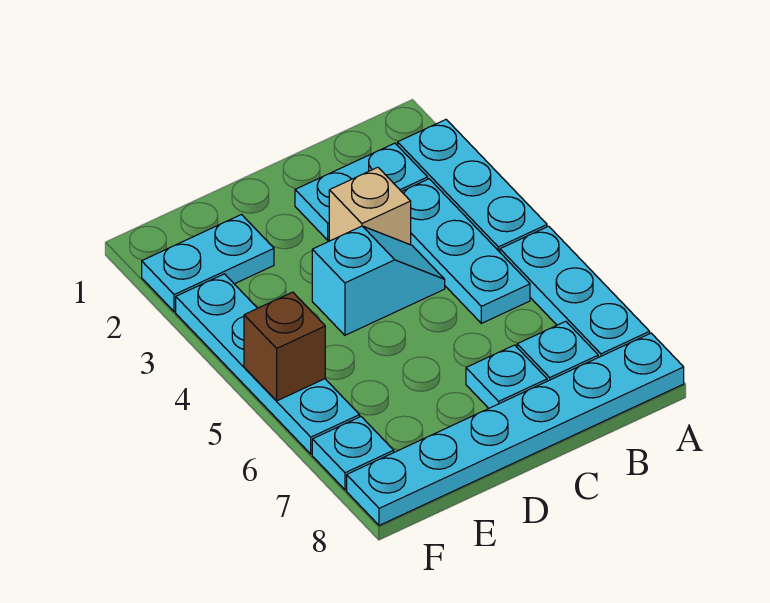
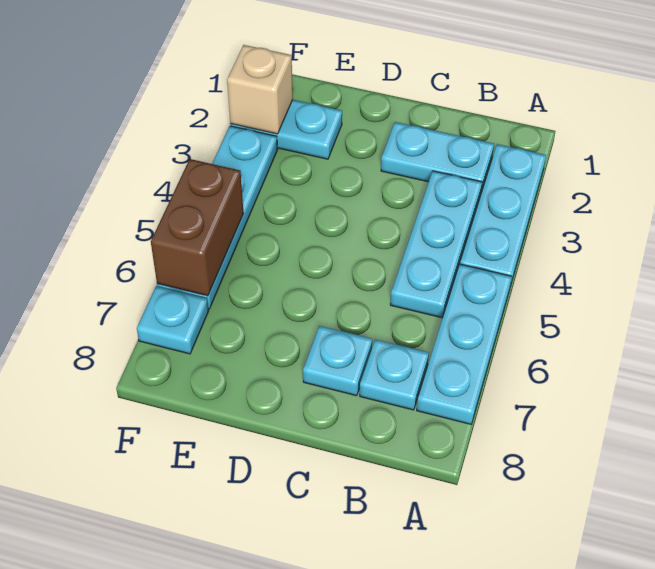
cyan 1x6 plate [347,333,684,525] -> none
tan 1x1 brick [329,167,411,245] -> tan 1x1 brick moved to [227,45,293,134]
cyan 1x2 slope [312,226,445,335] -> none
brown 1x1 brick [244,292,325,401] -> brown 1x2 brick [151,159,244,296]

